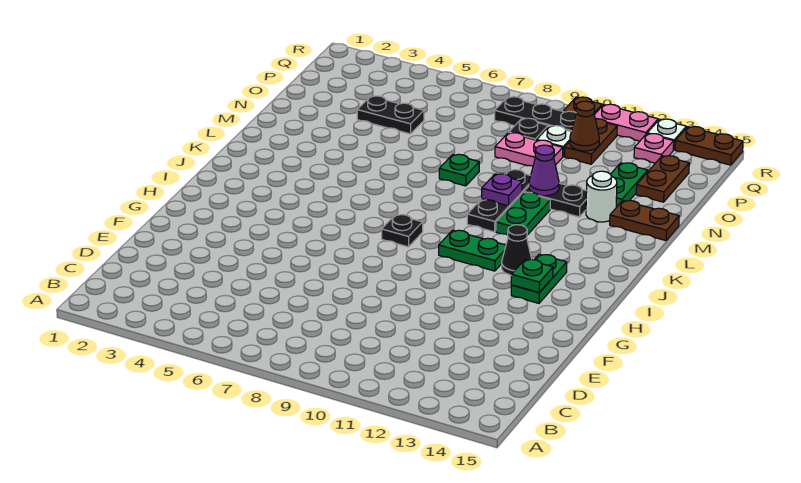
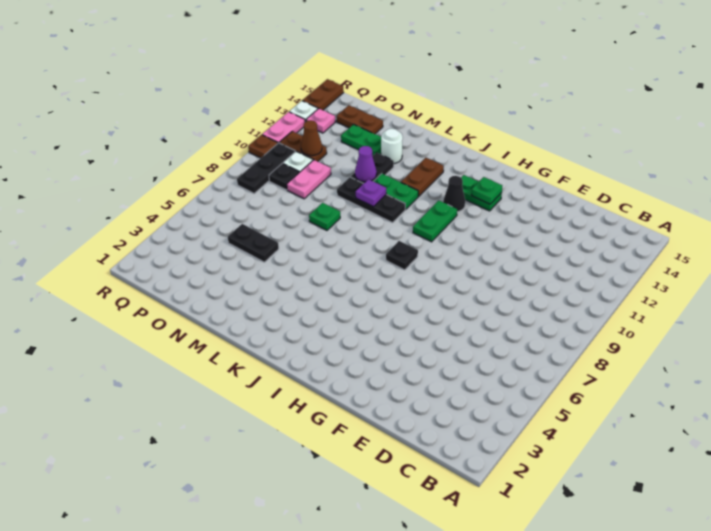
brown 1x2 plate [610,201,679,241] -> brown 1x2 plate moved to [401,158,444,197]
black 1x2 plate [357,96,424,134] -> black 1x2 plate turned to [228,224,279,262]

